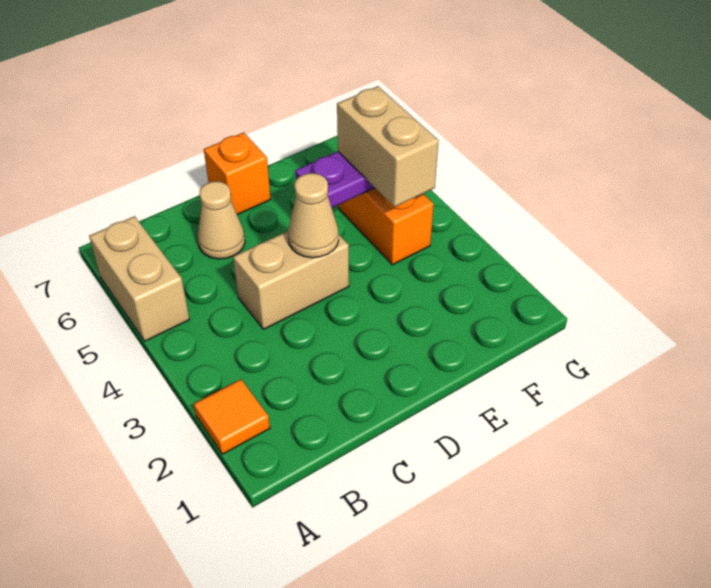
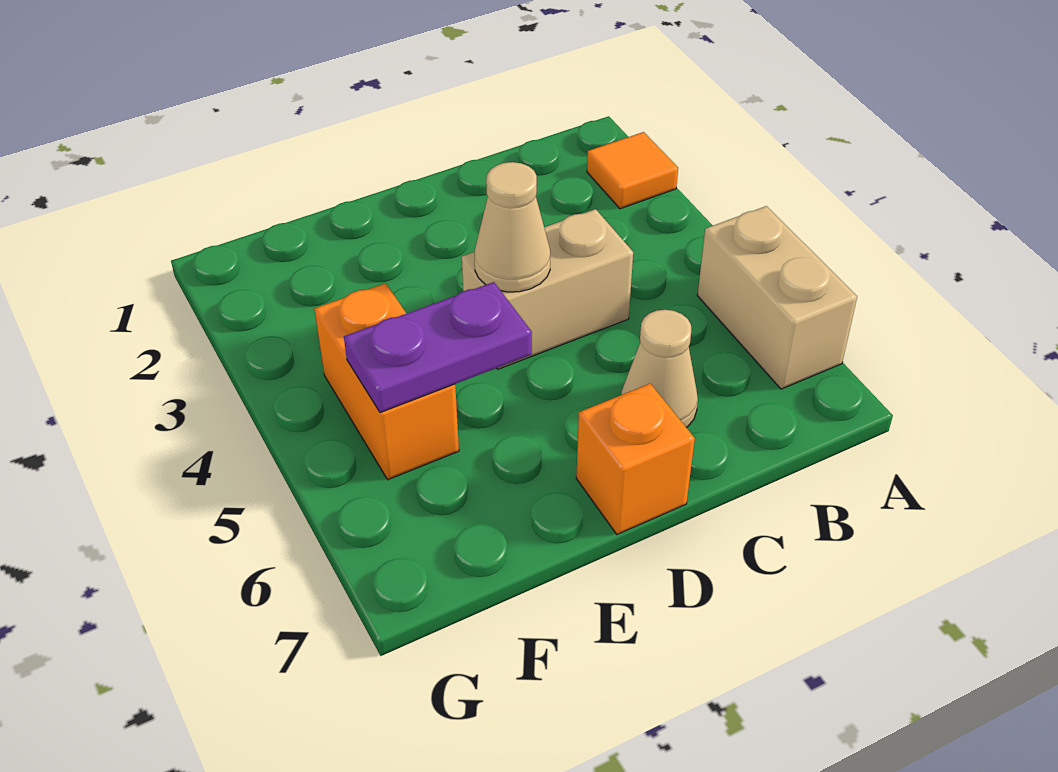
tan 1x2 brick [337,86,439,207] -> none

